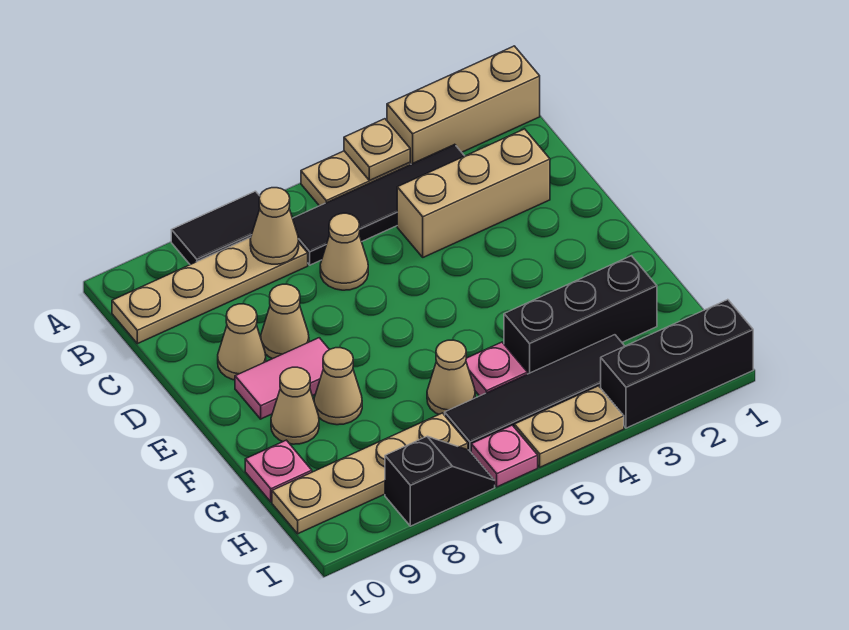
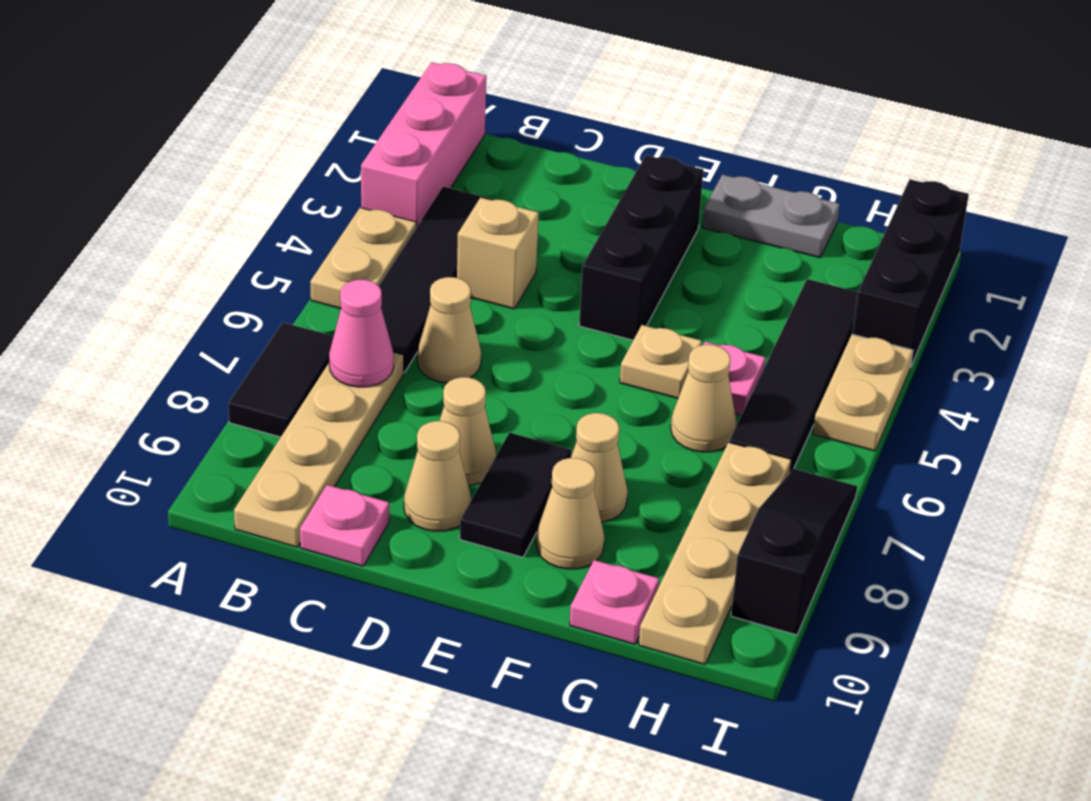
tan 1x3 brick [387,46,540,164] -> pink 1x3 brick [361,62,486,226]
tan 1x1 plate [344,119,410,180] -> tan 1x1 plate moved to [620,325,702,398]
tan 1x1 cone [250,188,299,264] -> pink 1x1 cone [329,280,394,387]
tan 1x3 brick [397,129,550,257] -> tan 1x1 brick [457,198,539,309]
pink 1x2 tile [235,338,329,419] -> black 1x2 tile [460,433,571,557]
none -> grey 1x2 plate [702,175,840,258]
black 1x3 brick [504,256,657,374] -> black 1x3 brick moved to [579,155,703,340]
pink 1x1 plate [471,425,538,487] -> pink 1x1 plate moved to [300,485,389,566]
black 1x2 slope [385,436,495,526] -> black 1x3 slope [731,469,857,635]

